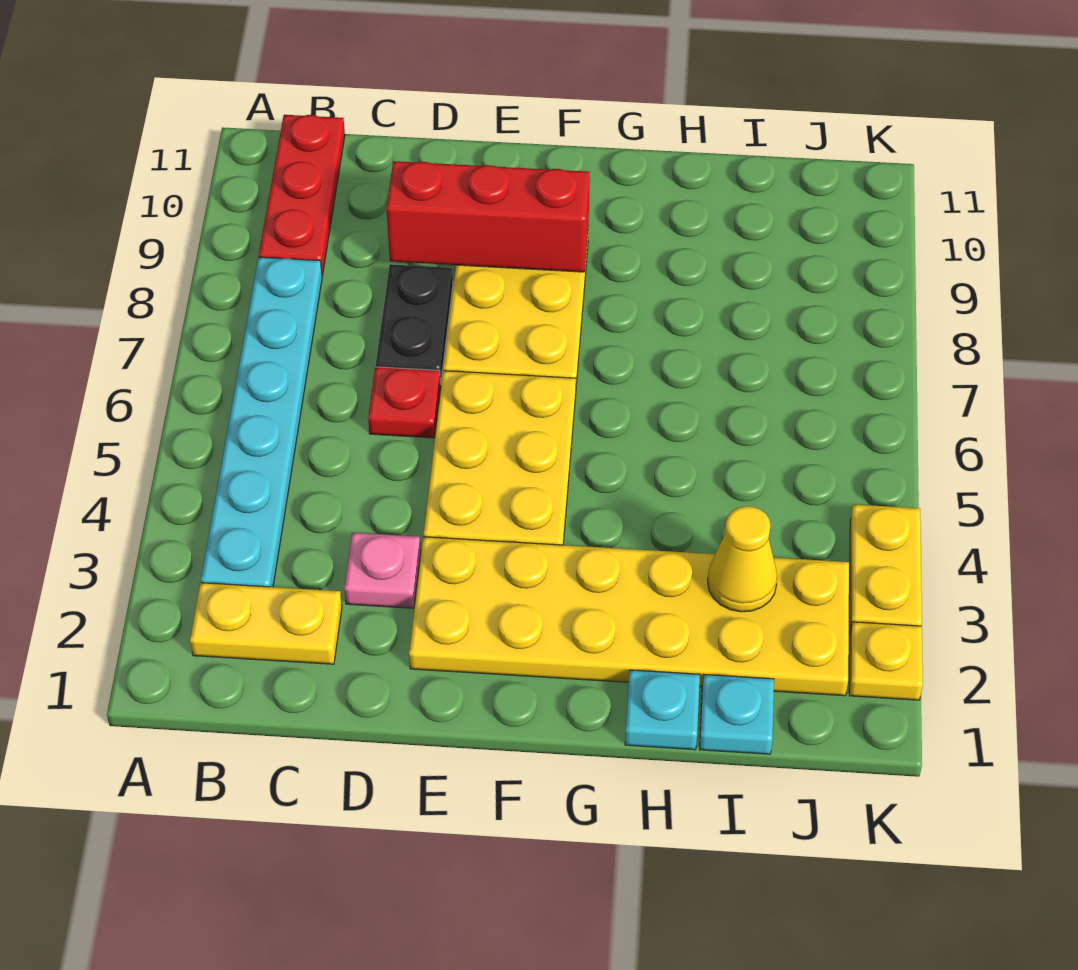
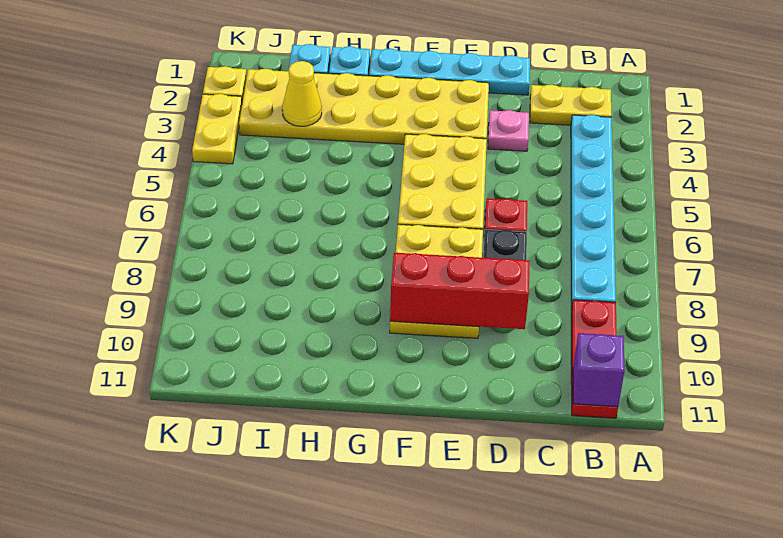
none -> purple 1x1 brick [573,333,625,407]
none -> cyan 1x4 plate [369,48,530,95]

